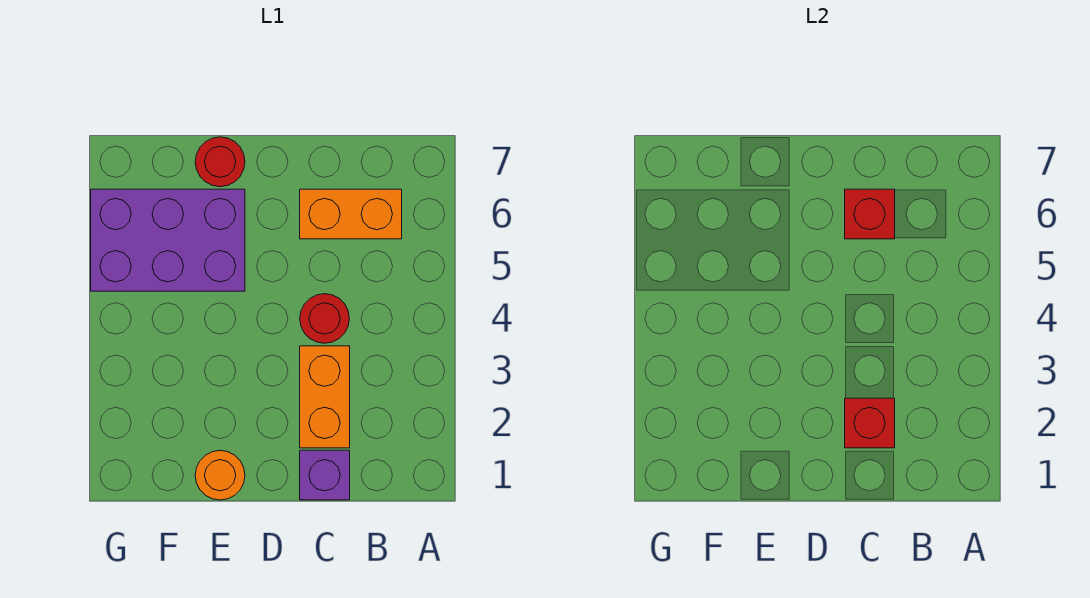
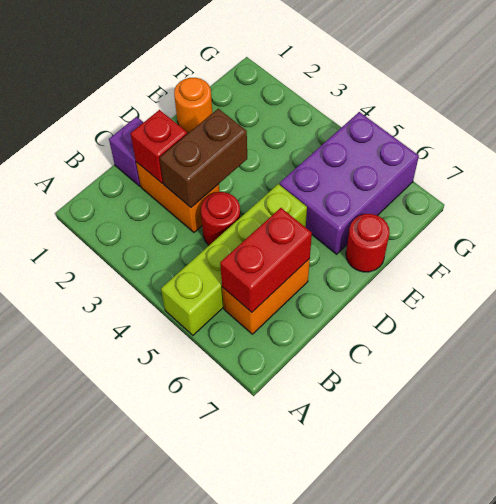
none -> lime 1x4 brick [161,184,307,335]
none -> brown 1x2 brick [160,109,247,207]
red 1x1 brick [845,189,895,239] -> red 1x2 brick [220,208,312,312]

